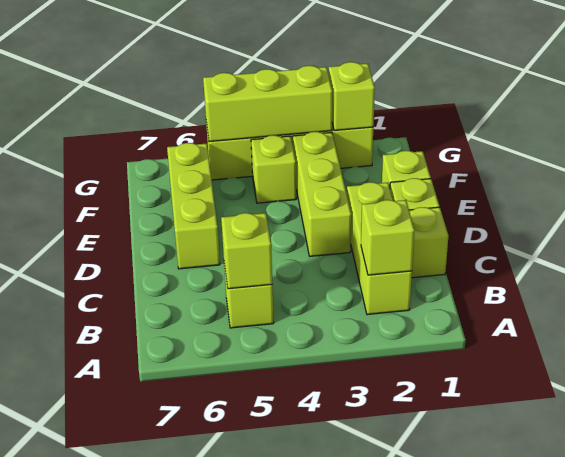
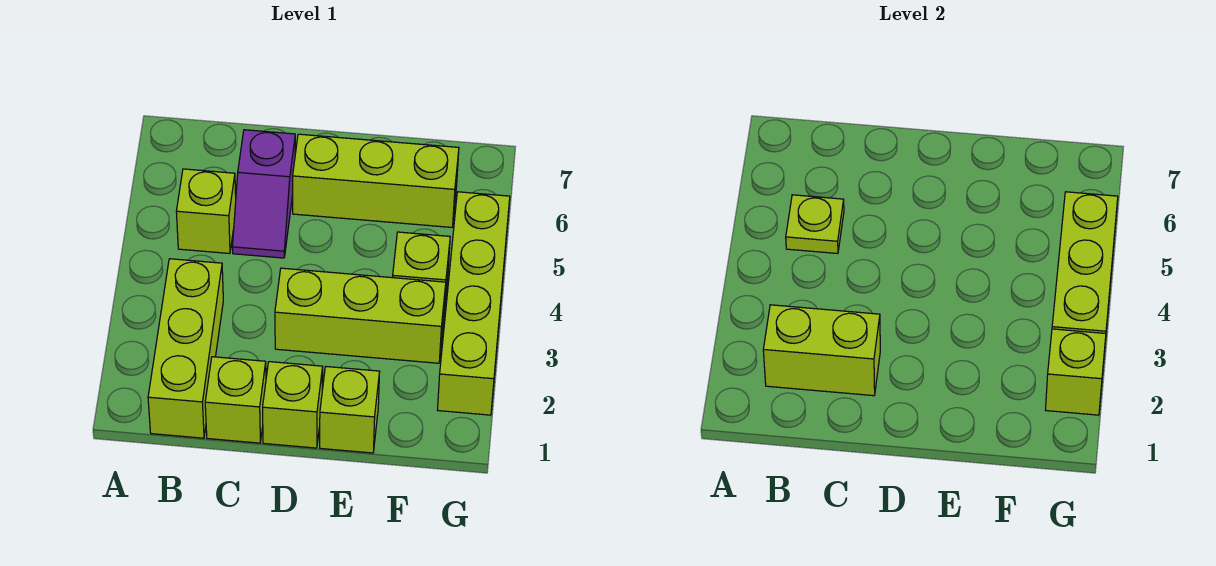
lime 1x3 brick [347,182,412,315] -> lime 1x3 brick turned to [148,259,223,438]
lime 1x1 brick [361,200,415,275] -> lime 1x2 brick [763,305,880,396]
lime 1x1 brick [221,213,272,289] -> lime 1x1 plate [786,195,844,254]
none -> purple 1x2 slope [232,130,295,258]

